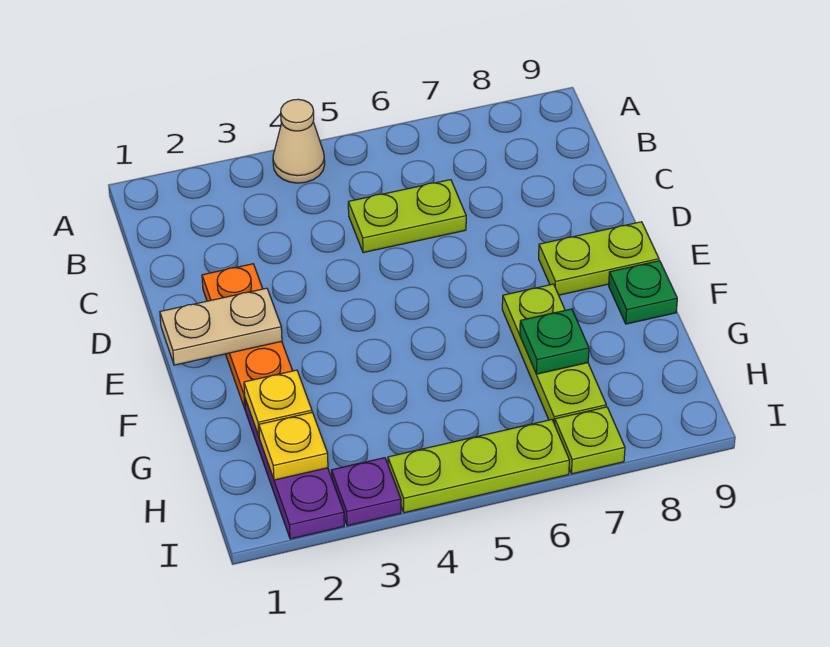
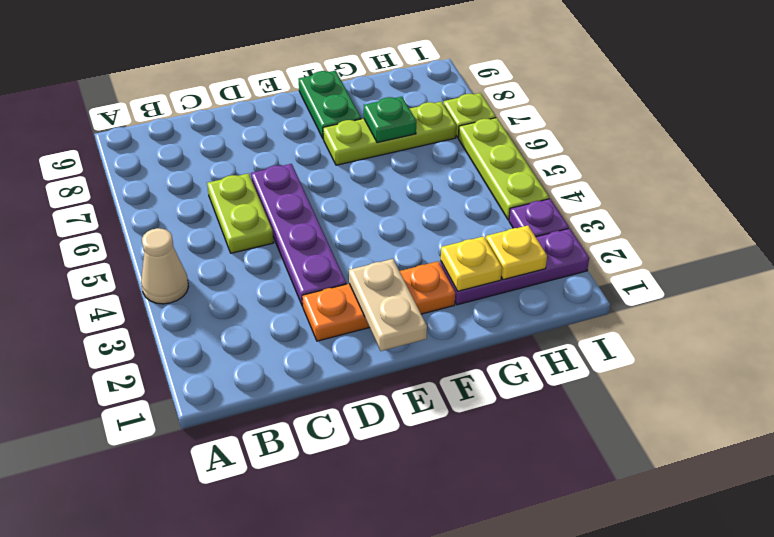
none -> purple 1x4 plate [251,164,346,306]
lime 1x2 plate [539,222,659,295] -> none
green 1x1 plate [609,261,677,324] -> green 1x2 plate [298,71,361,138]

